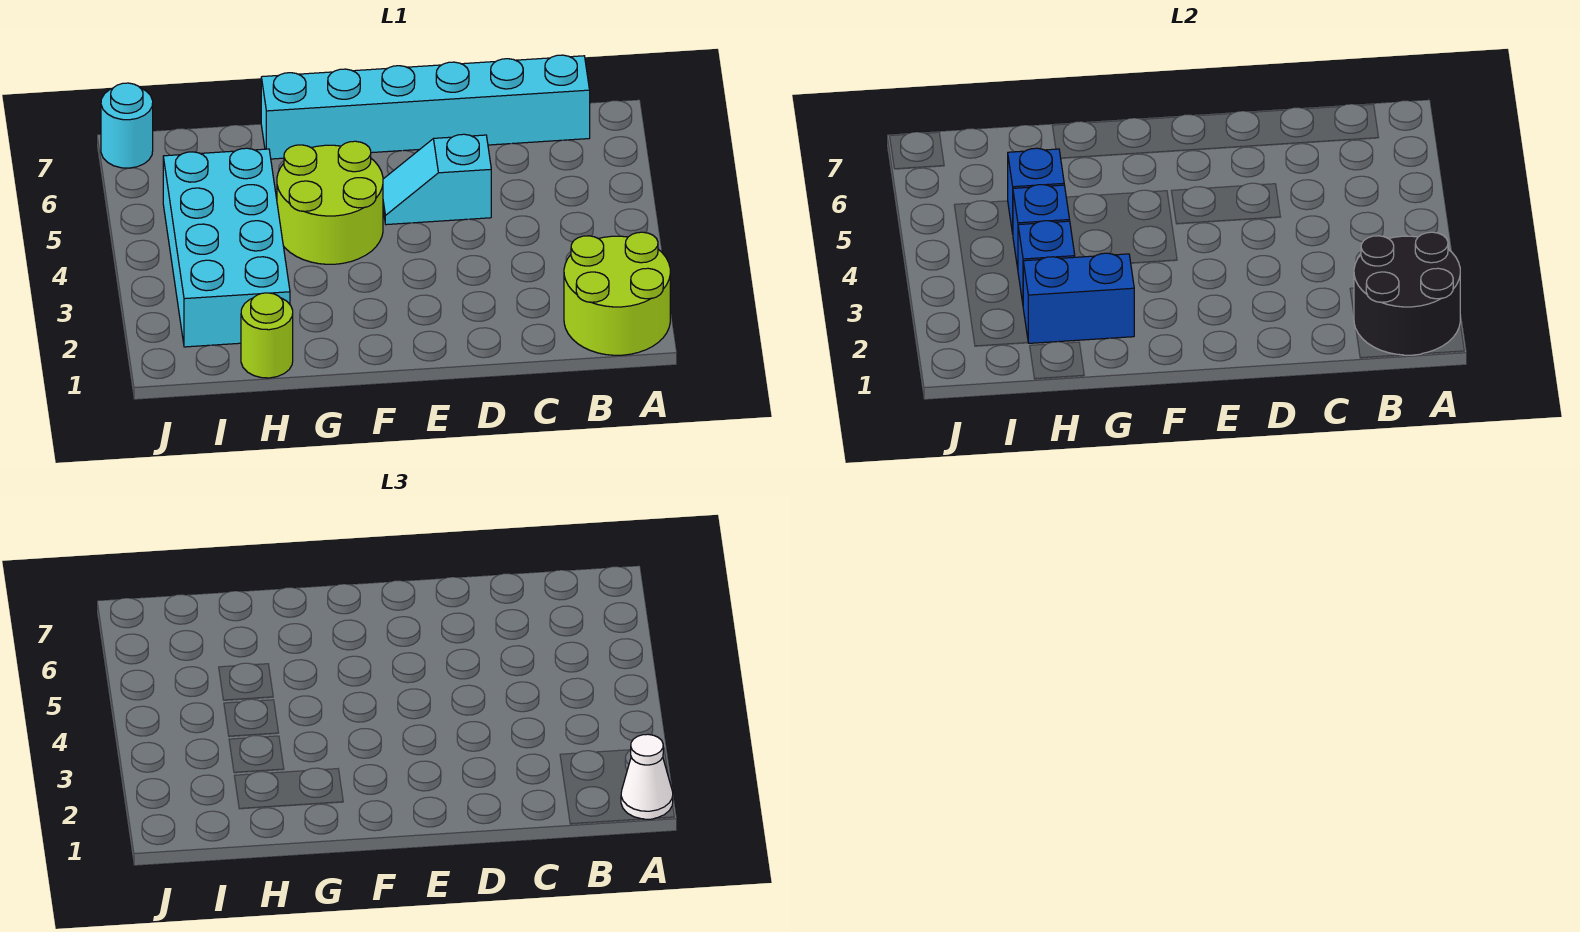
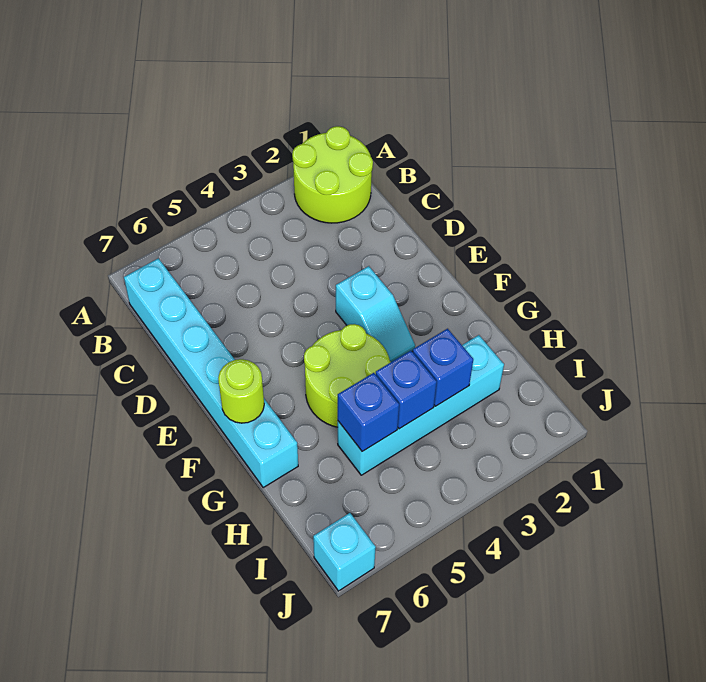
black 2x2 round brick [1354,232,1460,355] -> none
white 1x1 cone [621,734,673,819] -> none
cyan 1x2 slope [383,134,491,225] -> cyan 1x2 slope moved to [336,266,415,362]
blue 1x2 brick [1023,253,1134,343] -> none
lime 1x1 round brick [241,293,293,378] -> lime 1x1 round brick moved to [218,359,264,423]
cyan 2x4 brick [163,148,290,347] -> cyan 1x4 brick [338,335,504,475]
cyan 1x1 round brick [101,83,153,168] -> cyan 1x1 brick [313,513,376,591]

